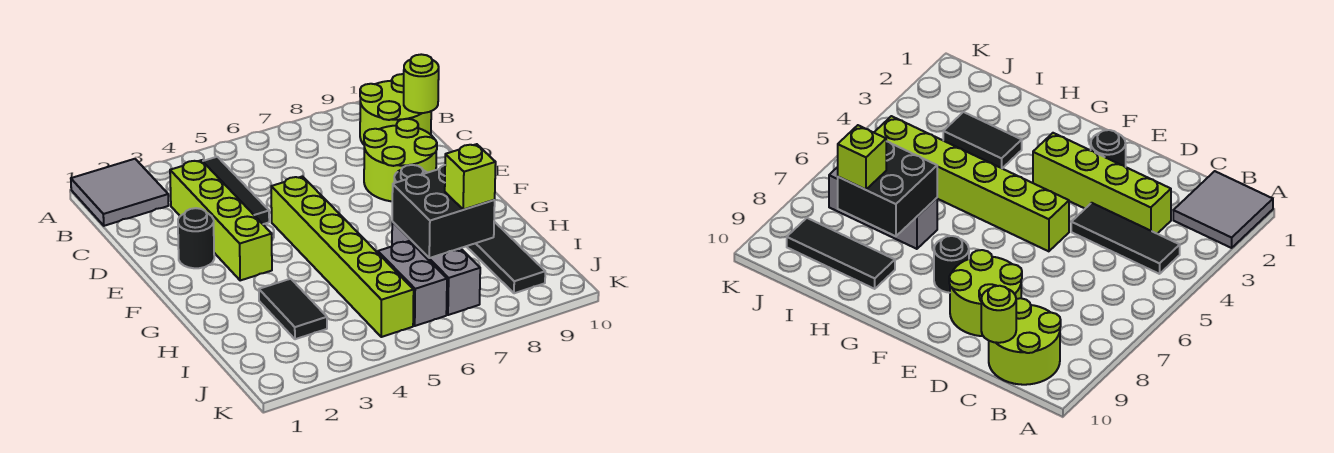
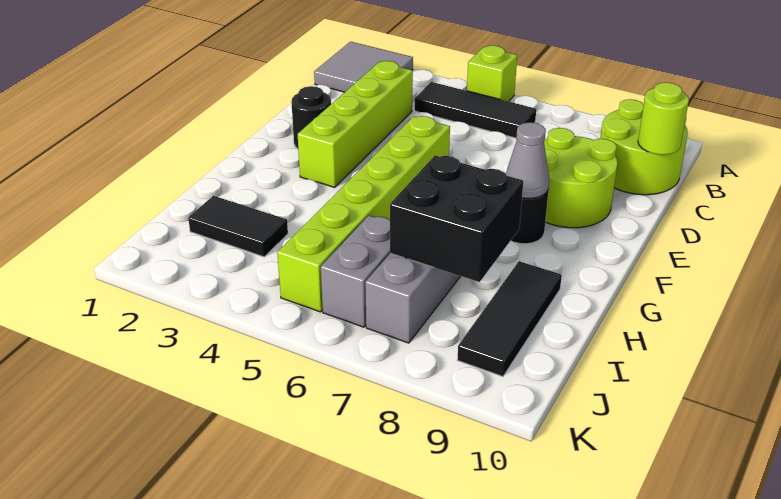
black 1x3 tile [203,157,269,224] -> black 1x3 tile turned to [415,82,536,138]
none -> grey 1x1 cone [506,122,549,198]
black 1x2 tile [259,279,327,339] -> black 1x2 tile turned to [188,196,288,257]
lime 1x1 brick [445,144,496,209] -> lime 1x1 brick moved to [467,46,517,101]

